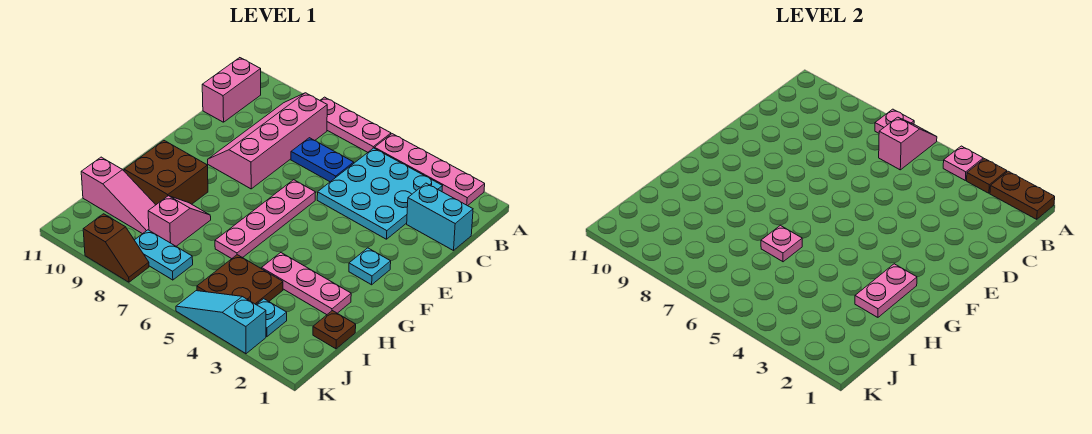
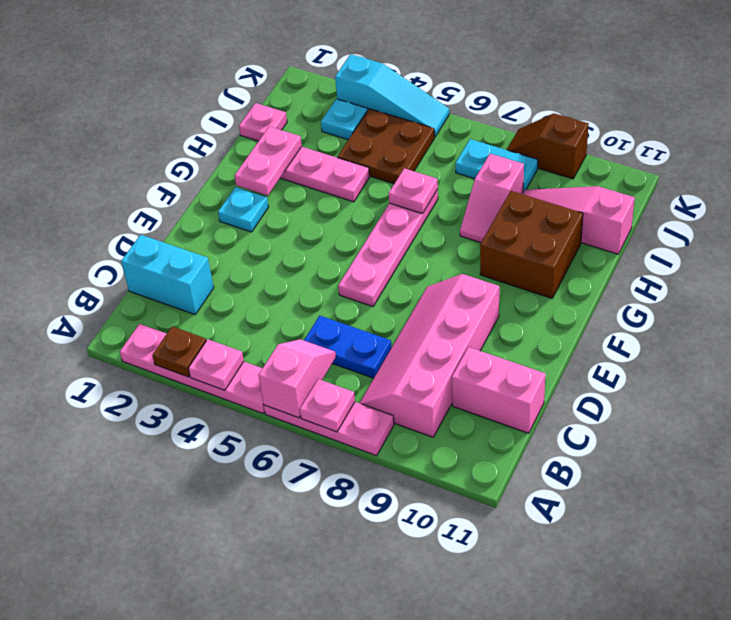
brown 1x2 plate [990,171,1055,219] -> none
pink 1x2 slope [879,117,937,170] -> pink 1x2 slope turned to [258,339,336,418]
cyan 3x3 plate [317,148,442,239] -> none
pink 2x4 slope [208,93,327,189] -> pink 2x4 slope turned to [360,274,499,437]
pink 1x2 brick [202,58,261,122] -> pink 1x2 brick turned to [452,347,545,433]
brown 1x1 plate [313,311,356,349] -> pink 1x1 plate [239,103,287,141]

